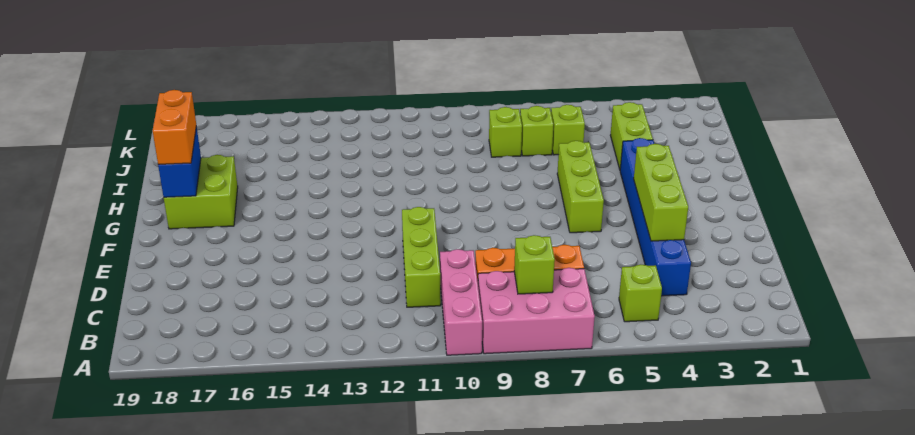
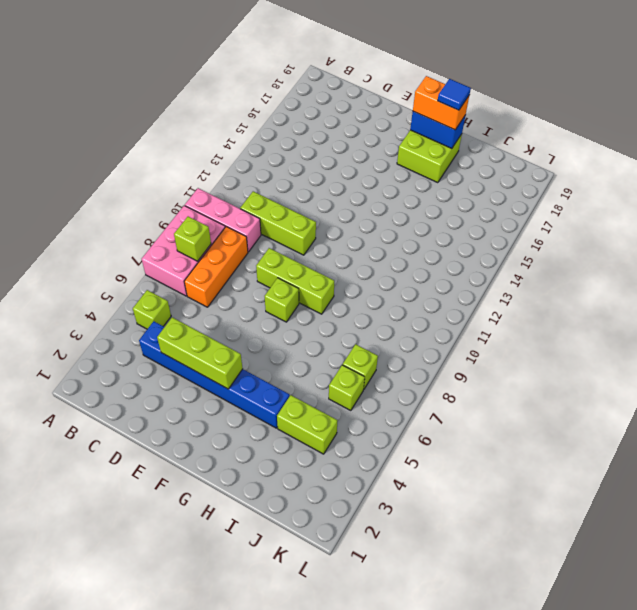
lime 1x3 brick [557,141,604,233] -> lime 1x3 brick moved to [256,248,334,314]
none -> blue 1x1 tile [438,79,471,110]
lime 1x1 brick [489,107,522,157] -> lime 1x1 brick moved to [265,278,299,322]

